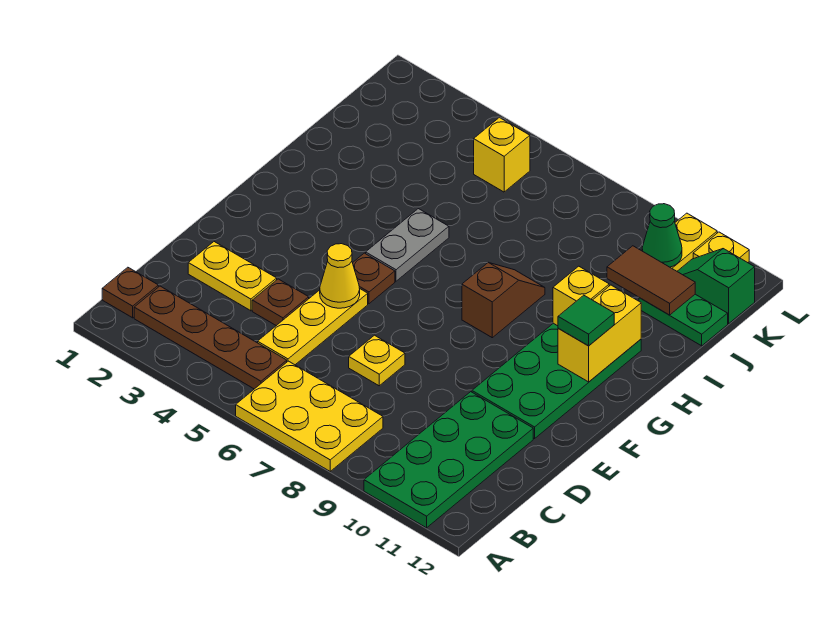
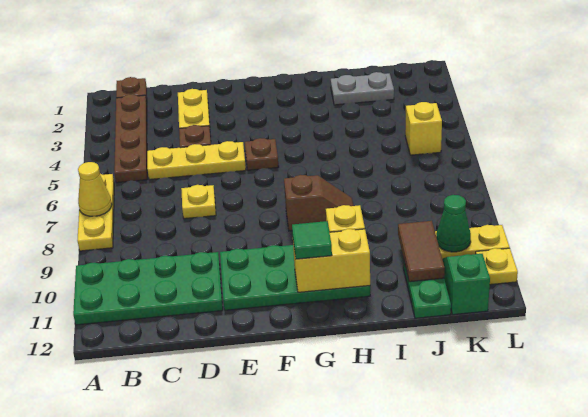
yellow 2x3 plate [236,361,383,471] -> yellow 1x3 plate [77,174,114,251]
yellow 1x1 cone [320,244,360,308] -> yellow 1x1 cone moved to [78,162,112,216]
grey 1x2 plate [366,209,449,281] -> grey 1x2 plate moved to [331,72,394,105]

